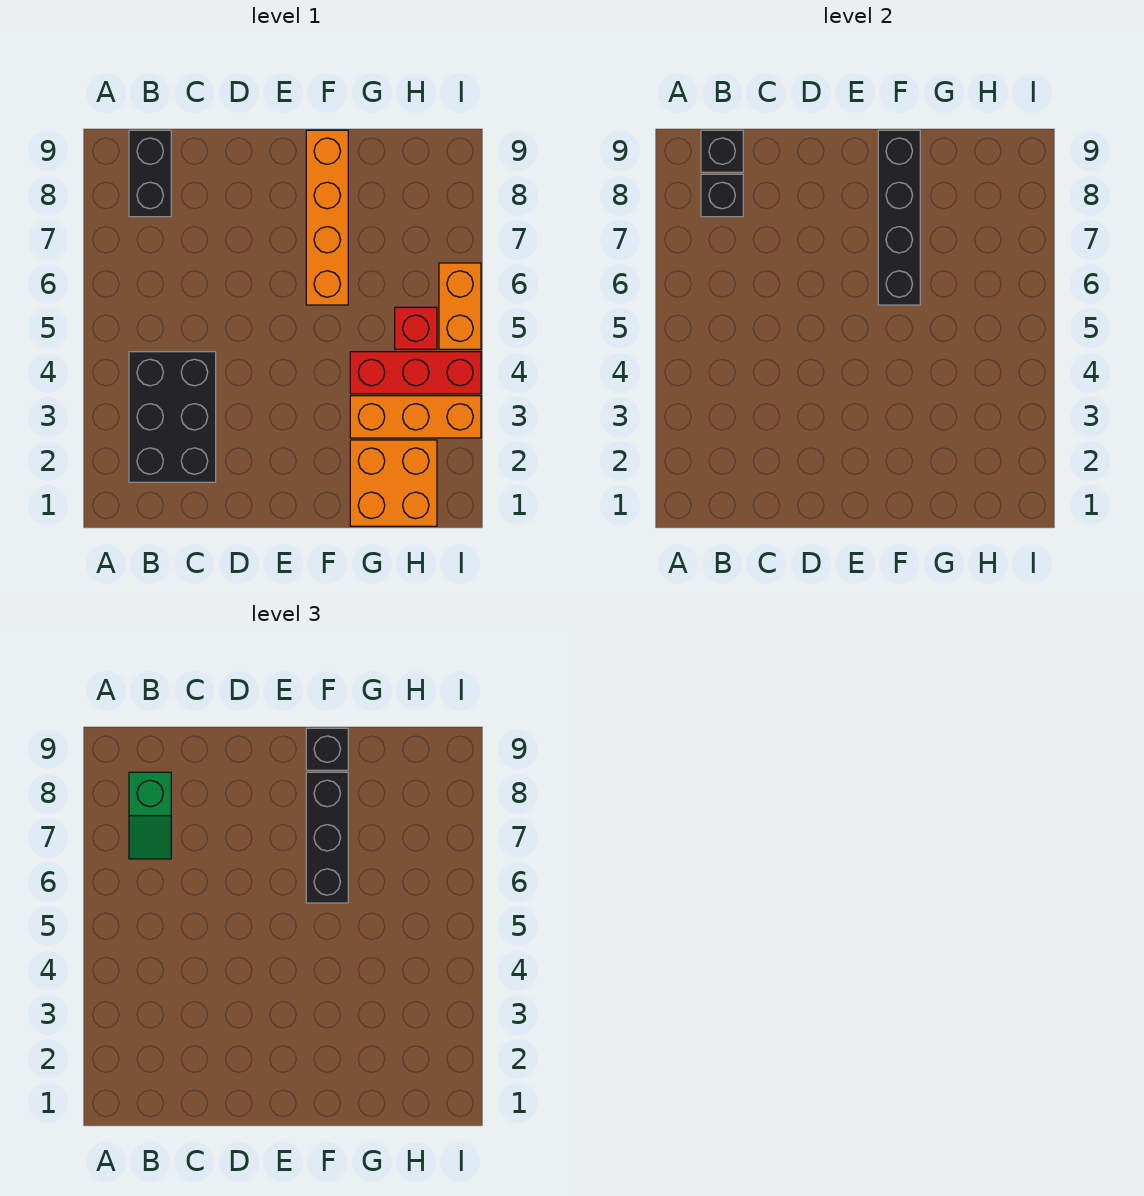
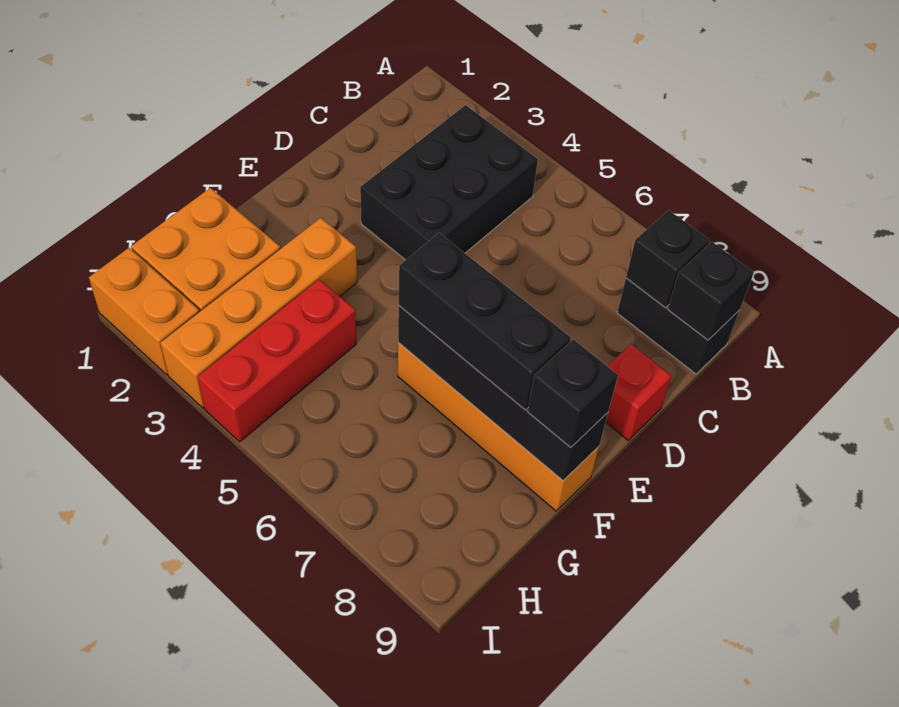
black 2x3 brick [129,352,216,482] -> black 2x3 brick turned to [360,105,538,260]
green 1x2 slope [129,772,171,859] -> none
orange 1x3 brick [350,396,481,438] -> orange 1x4 brick [160,218,357,408]
red 1x1 brick [395,307,437,349] -> red 1x1 brick moved to [606,344,672,440]
orange 1x2 brick [439,263,481,349] -> orange 1x2 brick moved to [89,248,199,375]

